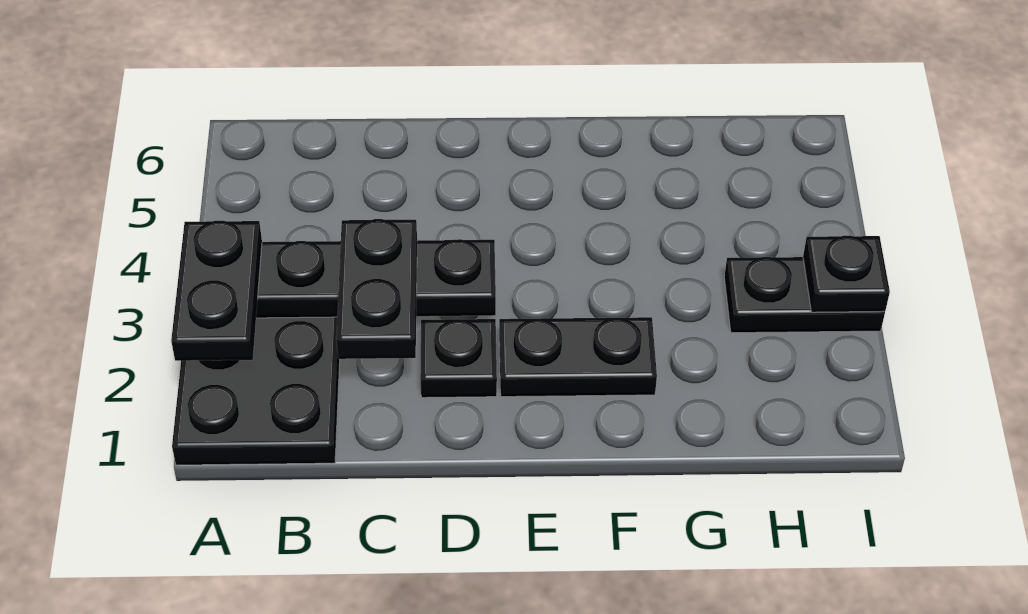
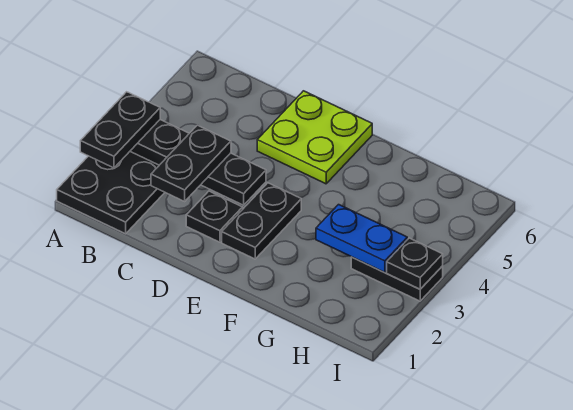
none -> lime 2x2 plate [257,91,372,184]
black 1x2 plate [499,317,657,397] -> black 1x2 plate turned to [222,183,301,259]
none -> blue 1x2 plate [316,205,407,273]

